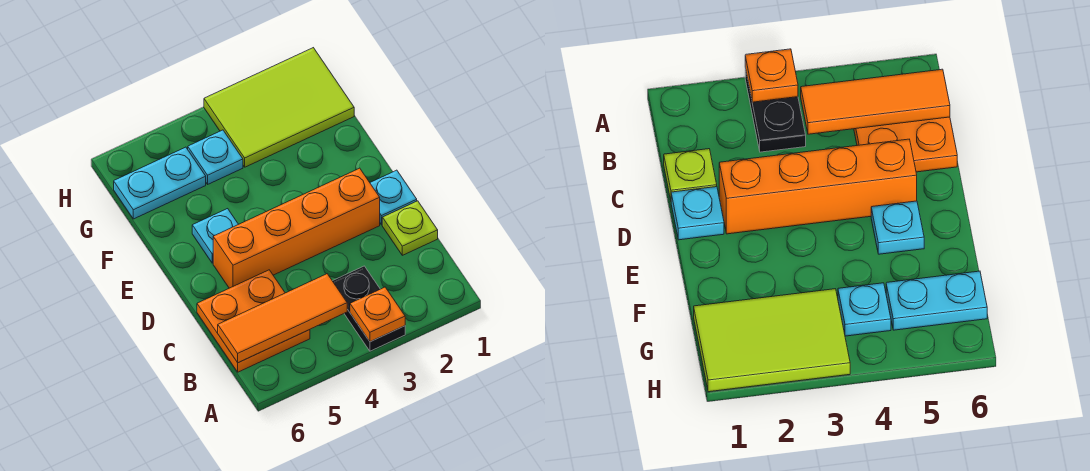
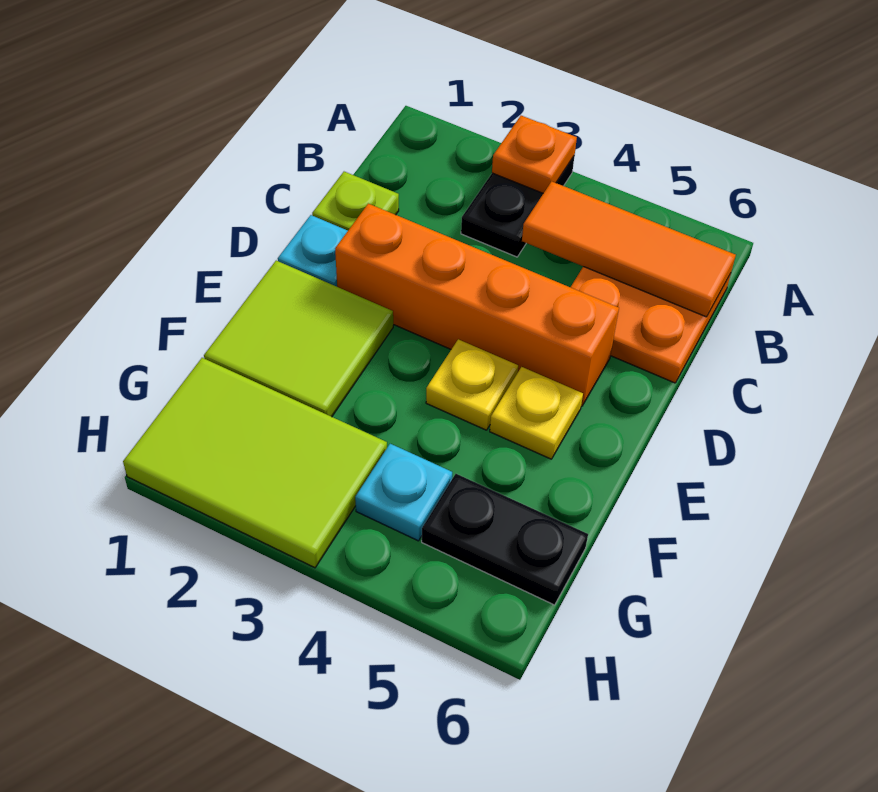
none -> lime 2x2 tile [204,261,393,417]
none -> yellow 1x1 plate [426,339,518,430]
cyan 1x1 plate [192,209,238,263] -> yellow 1x1 plate [490,367,583,459]
cyan 1x2 plate [114,147,206,219] -> black 1x2 plate [422,474,588,605]

